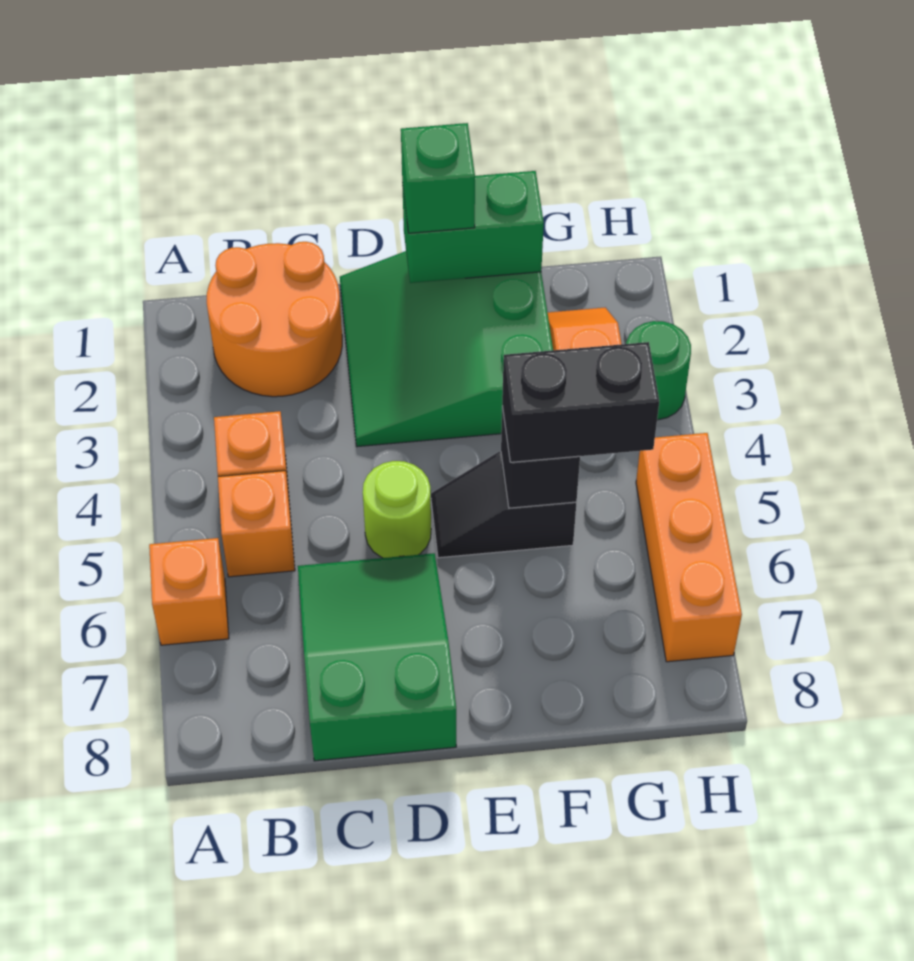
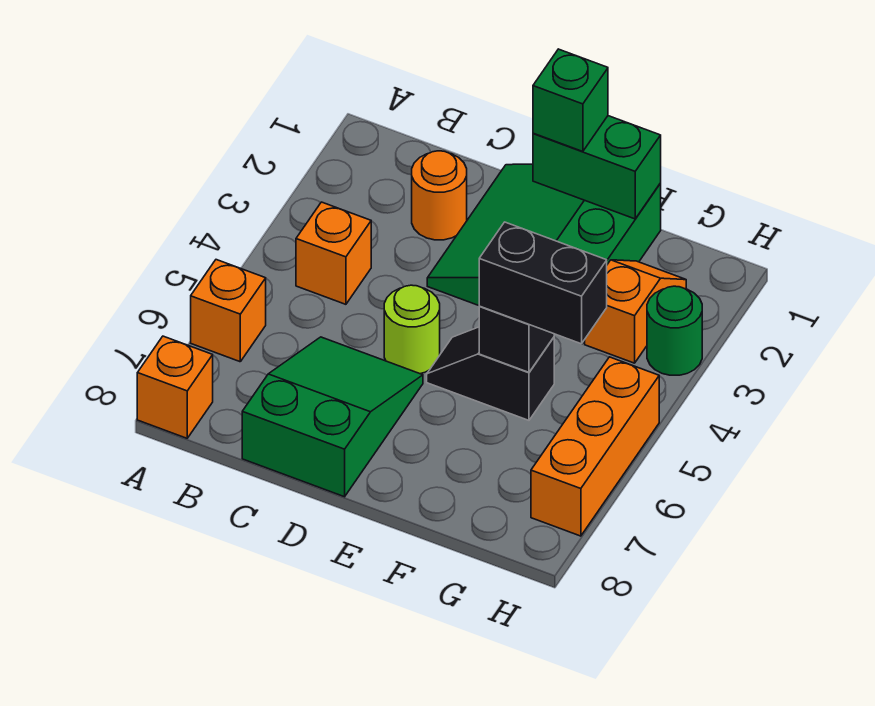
orange 2x2 round brick [207,242,342,397] -> orange 1x1 round brick [412,151,467,240]
orange 1x1 brick [218,471,295,577] -> orange 1x1 brick moved to [137,336,213,438]

